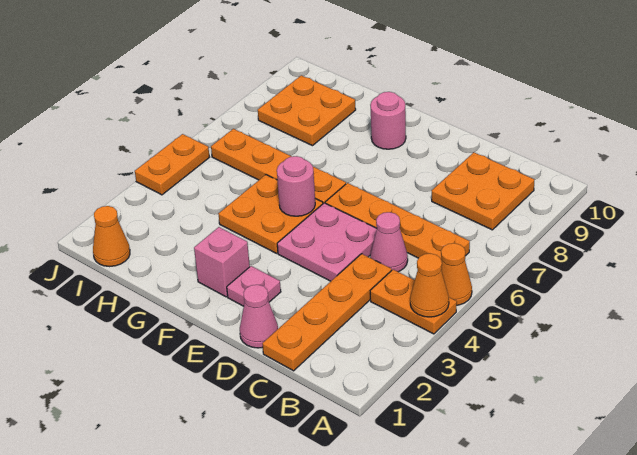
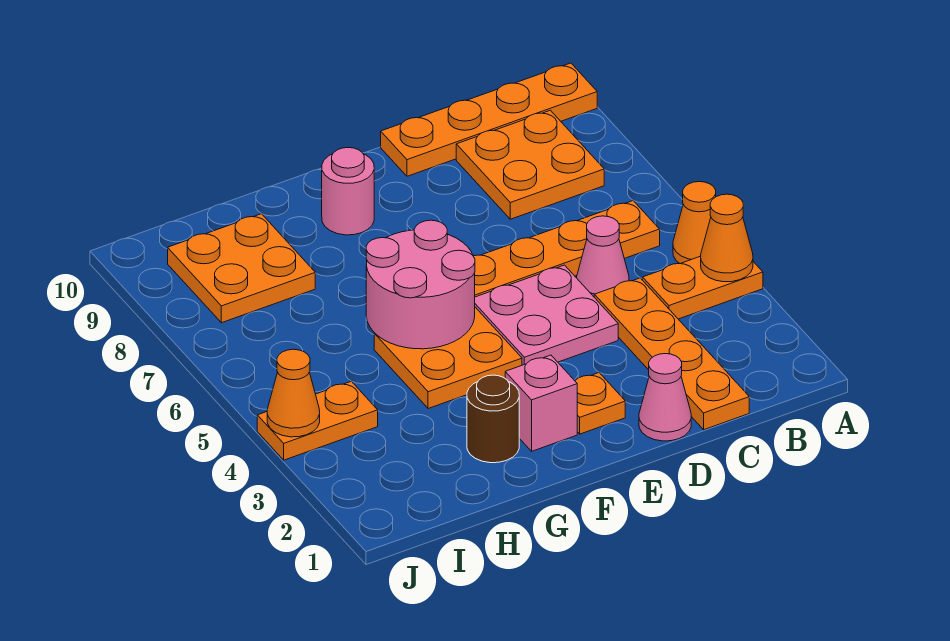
pink 1x1 plate [227,266,281,306] -> orange 1x1 plate [575,373,625,434]
pink 1x1 round brick [277,156,315,216] -> pink 2x2 round brick [366,220,475,349]
orange 1x4 plate [211,129,346,203] -> orange 1x4 plate moved to [381,63,597,176]
none -> brown 1x1 round brick [467,375,519,463]
orange 1x1 cone [93,206,130,267] -> orange 1x1 cone moved to [267,349,320,437]
orange 1x2 plate [135,134,209,195] -> orange 1x2 plate turned to [257,381,378,460]

